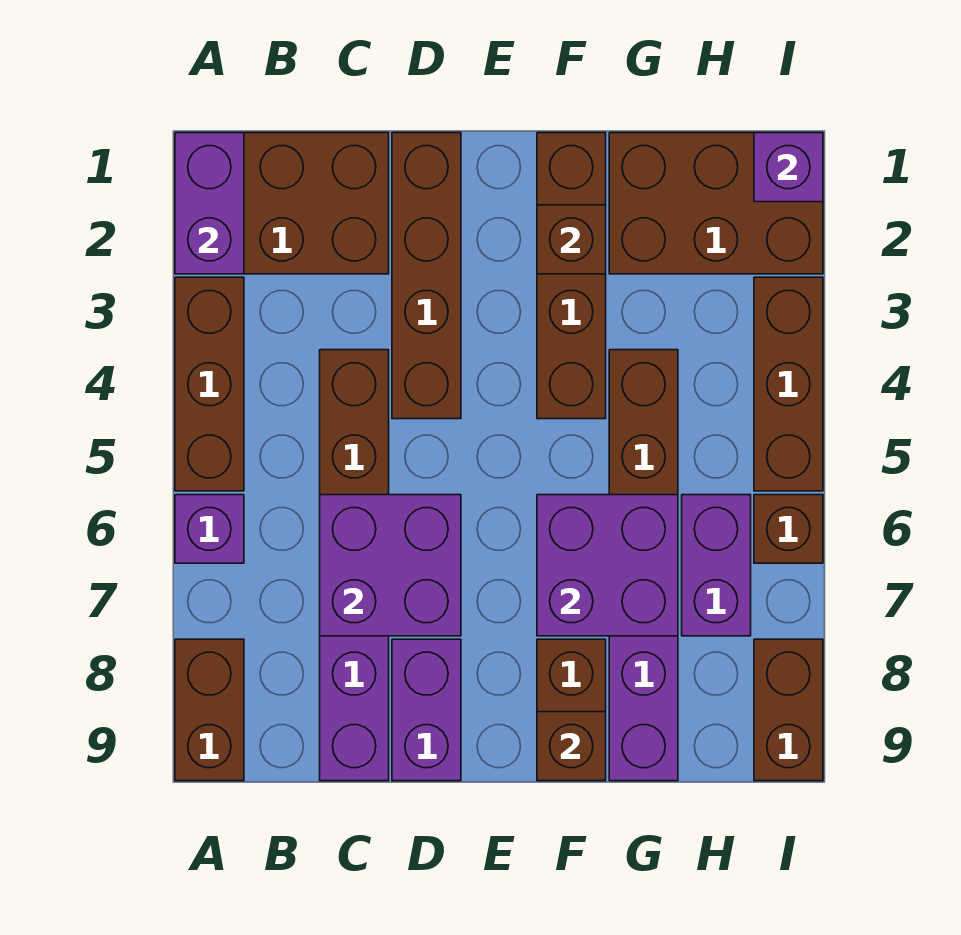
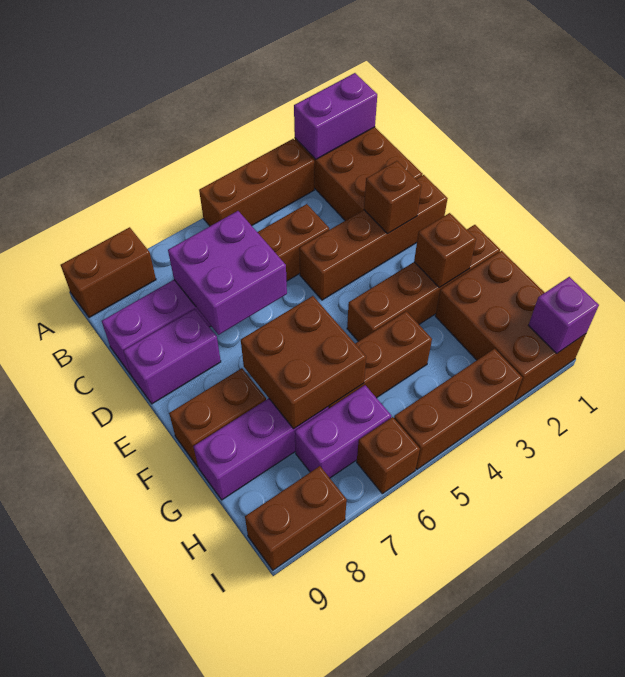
purple 1x1 brick [175,495,244,563] -> none
purple 2x2 brick [537,495,678,636] -> brown 2x2 brick [241,296,366,429]
brown 1x1 brick [537,712,606,781] -> brown 1x1 brick moved to [364,161,422,234]

